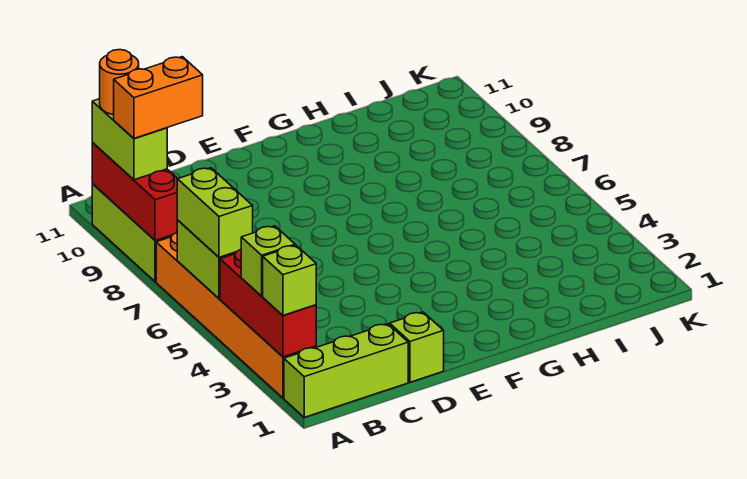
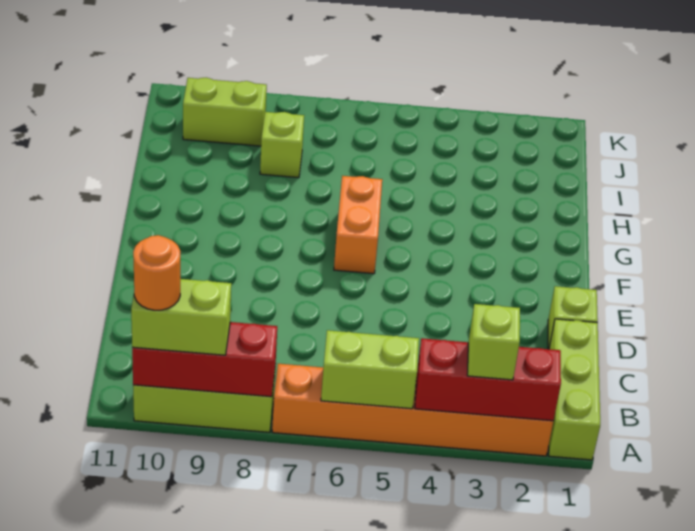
lime 1x1 brick [263,245,316,315] -> lime 1x1 brick moved to [260,112,304,178]
lime 1x2 brick [177,168,253,257] -> lime 1x2 brick moved to [183,78,267,146]
orange 1x2 brick [114,57,203,138] -> orange 1x2 brick moved to [334,176,382,274]

